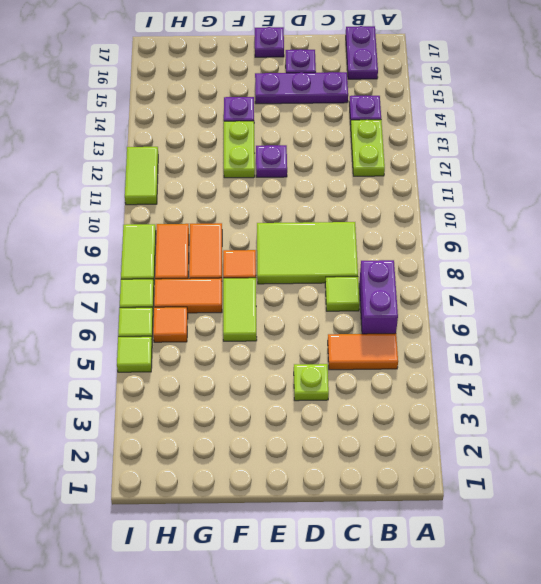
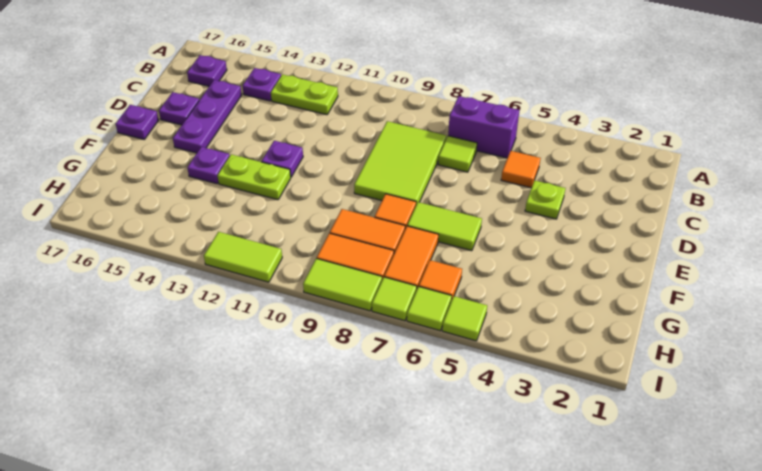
orange 1x2 tile [328,333,398,370] -> orange 1x1 tile [501,151,541,188]
purple 1x2 plate [346,26,378,79] -> purple 1x1 plate [187,55,227,86]

